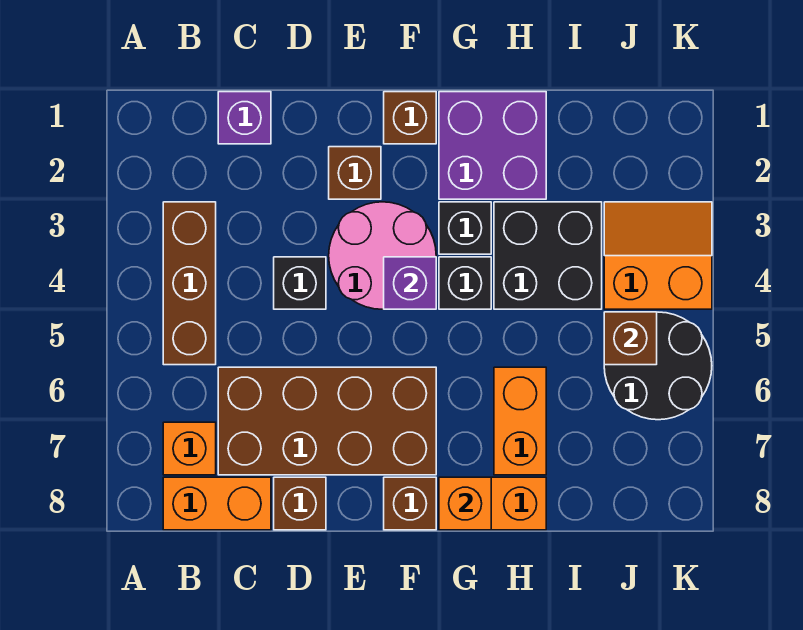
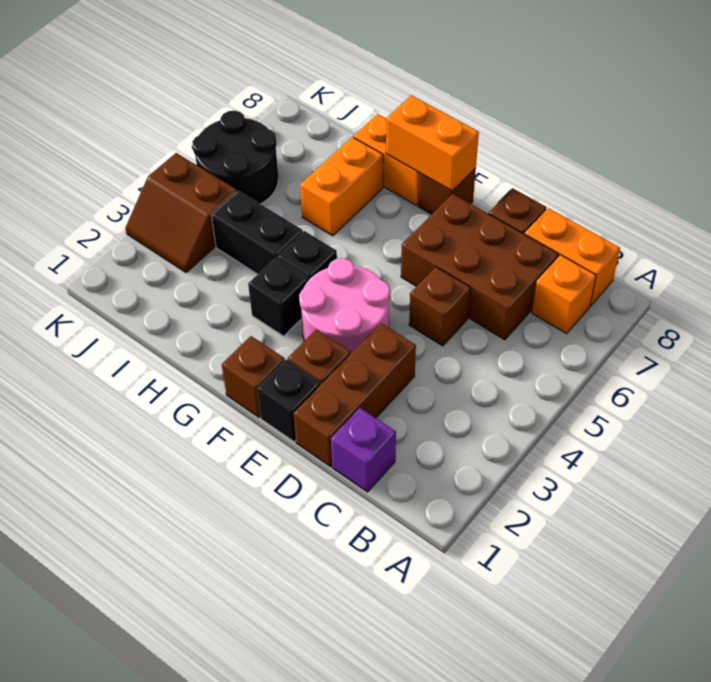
brown 1x3 brick [163,202,216,365] -> brown 1x3 brick moved to [293,323,416,467]
brown 2x4 brick [218,367,436,475] -> brown 2x3 brick [401,194,559,340]
black 1x1 brick [274,257,326,309] -> black 1x1 brick moved to [257,359,321,442]
purple 1x1 brick [384,257,436,309] -> none
purple 2x2 brick [439,92,546,199] -> none
orange 1x1 brick [439,477,491,530] -> orange 1x2 brick [386,95,479,191]
black 2x2 brick [494,202,602,309] -> black 1x2 brick [212,191,303,274]
orange 2x2 slope [604,202,712,309] -> brown 2x2 slope [125,153,237,272]
brown 1x1 brick [604,312,657,365] -> brown 1x1 brick moved to [409,267,470,346]

